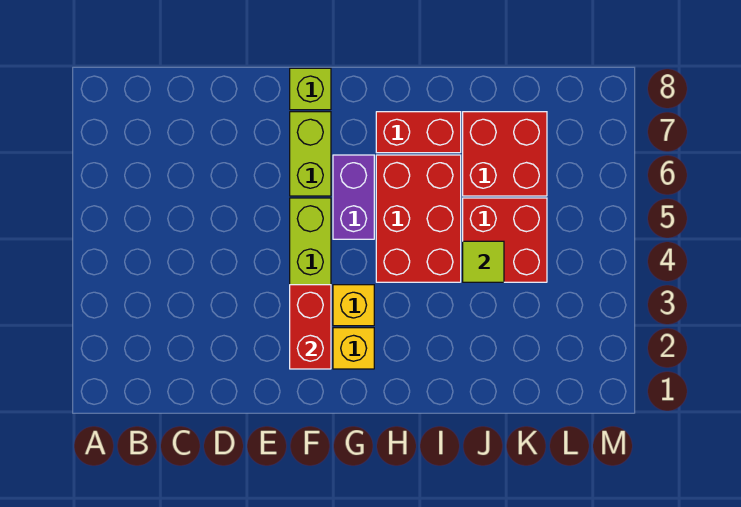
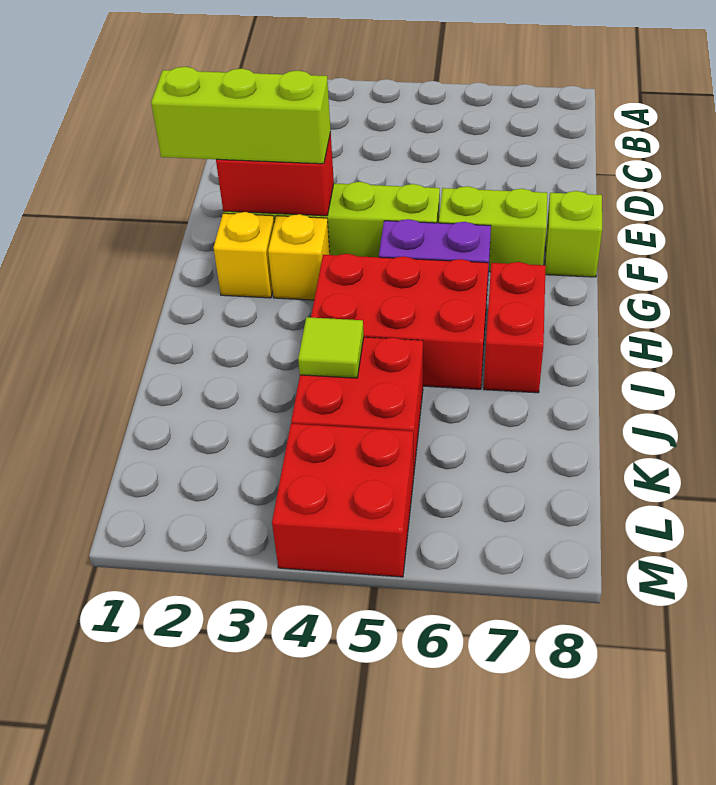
none -> lime 1x3 brick [151,67,331,164]
red 2x2 brick [463,112,547,196] -> red 2x2 brick moved to [272,424,414,577]

